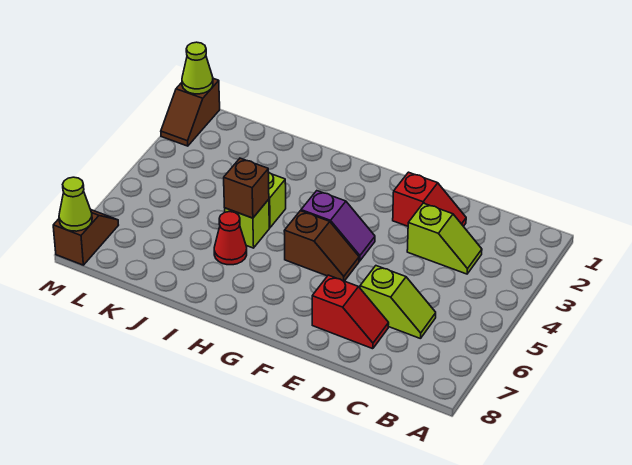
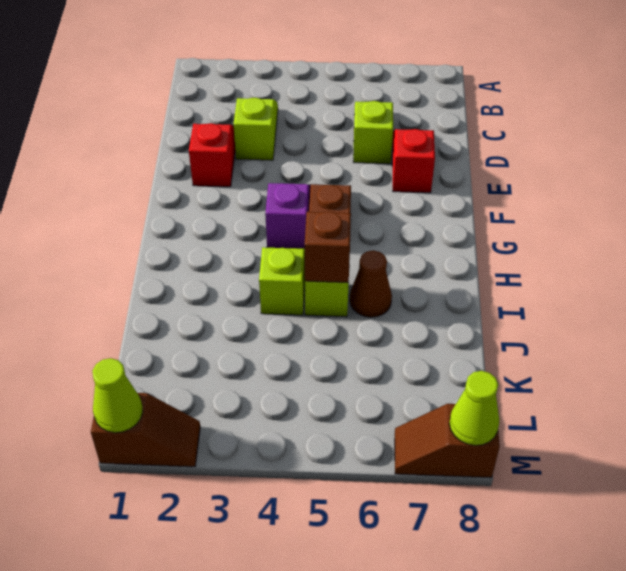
red 1x1 cone [214,212,247,265] -> brown 1x1 cone [350,251,392,317]

